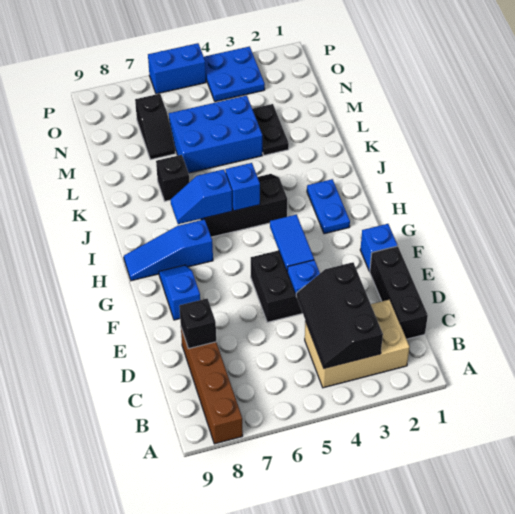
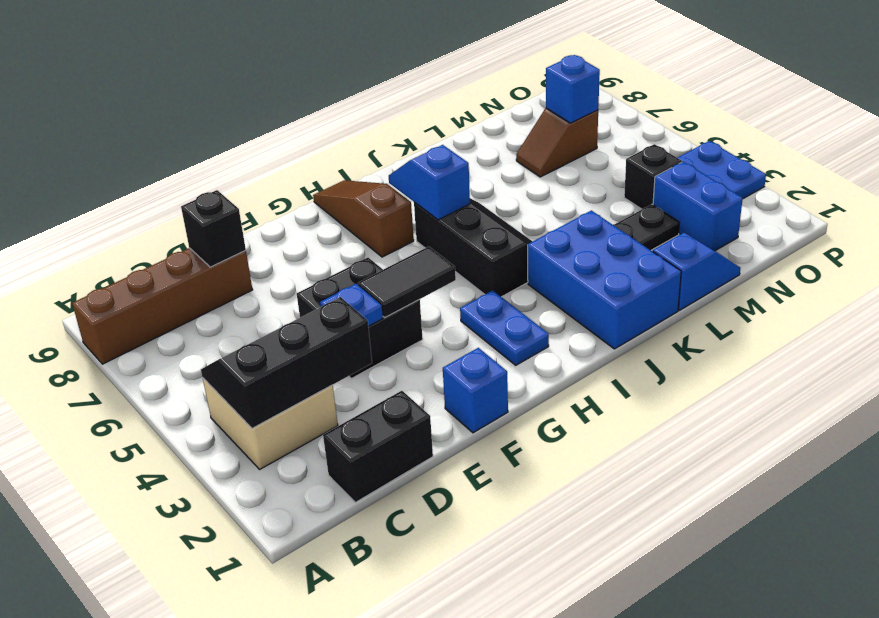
tan 2x3 brick [305,300,410,388] -> tan 2x2 brick [203,378,338,469]
black 1x3 brick [370,246,428,339] -> black 1x2 brick [323,391,433,502]
blue 1x2 tile [270,215,314,271] -> black 1x2 tile [358,246,456,317]
blue 1x2 slope [159,265,200,320] -> blue 1x2 slope moved to [653,233,740,310]
blue 1x2 plate [307,179,350,234] -> blue 1x2 plate turned to [460,290,549,365]
blue 1x3 slope [124,219,213,281] -> brown 1x3 slope [313,180,414,257]
blue 1x1 brick [225,163,260,211] -> blue 1x1 brick moved to [546,55,600,123]
black 1x1 brick [156,155,189,201] -> black 1x1 brick moved to [624,144,682,209]
blue 2x3 brick [169,96,262,173] -> blue 2x3 brick moved to [528,210,681,349]
black 1x2 slope [135,94,176,160] -> brown 1x2 slope [516,108,598,177]
blue 1x2 brick [148,43,206,94] -> blue 1x2 brick moved to [653,162,743,251]

